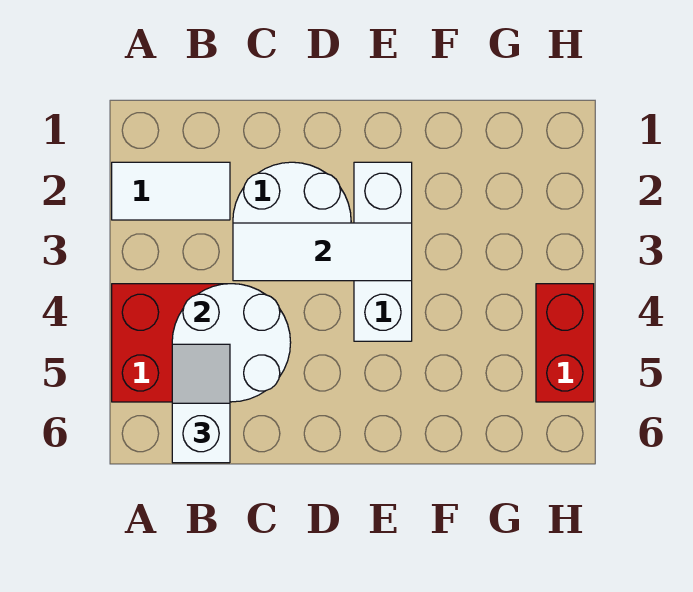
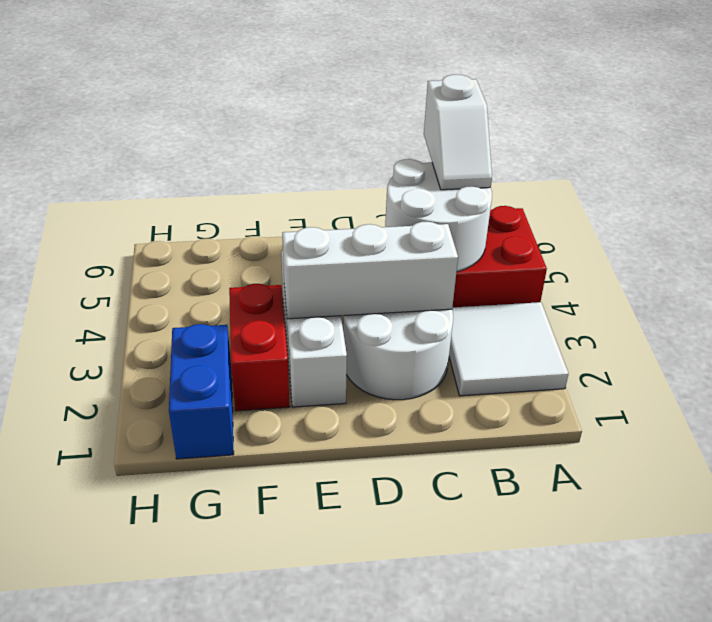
white 1x2 tile [112,162,230,220] -> white 2x2 tile [449,302,568,396]
white 1x3 tile [233,223,412,281] -> white 1x3 brick [282,222,458,319]
none -> blue 1x2 brick [169,324,234,459]
red 1x2 brick [536,284,594,402] -> red 1x2 brick moved to [229,284,290,411]

